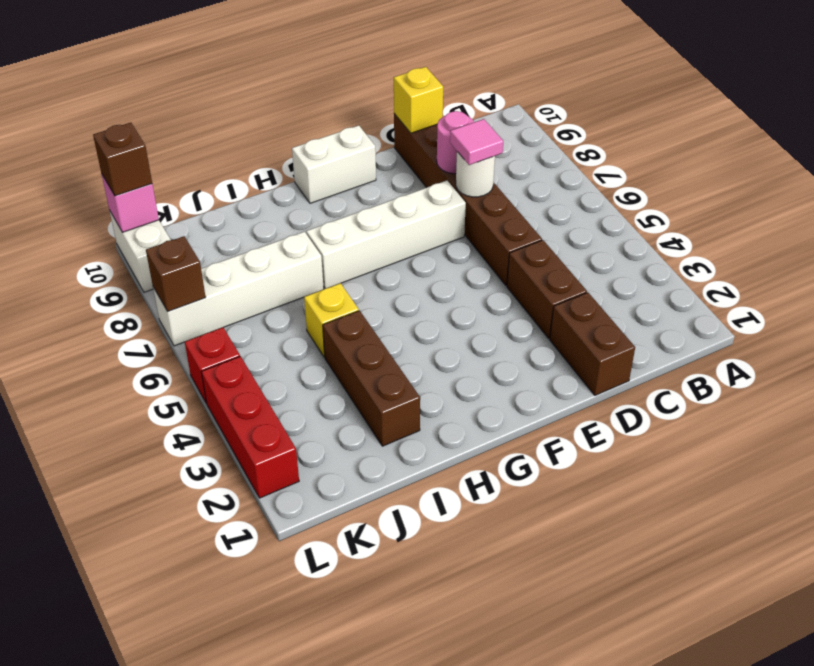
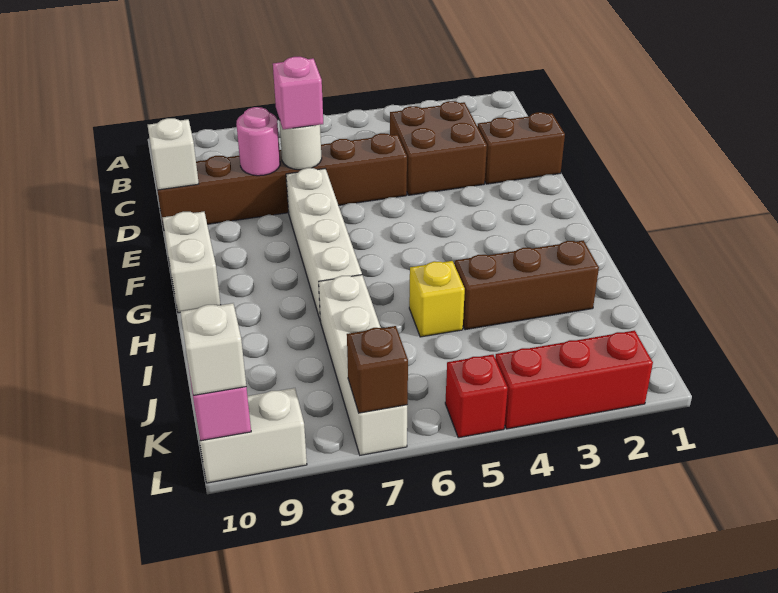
brown 1x2 brick [507,240,587,339] -> brown 2x2 brick [390,101,487,195]
pink 1x1 tile [450,119,503,165] -> pink 1x1 brick [273,57,323,129]
yellow 1x1 brick [394,67,443,133] -> white 1x1 brick [148,118,199,190]
brown 1x1 brick [93,123,152,196] -> white 1x1 brick [180,303,246,395]

